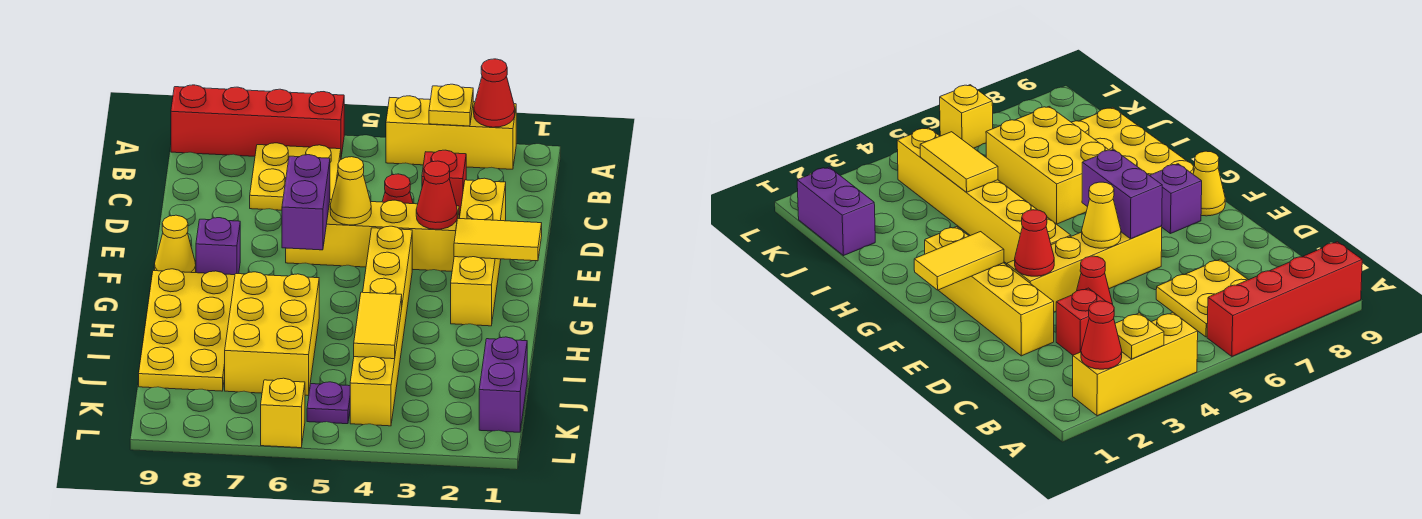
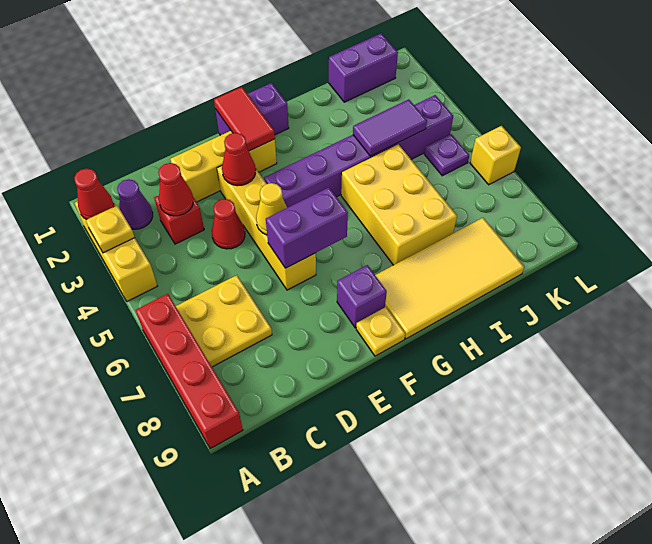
none -> purple 1x1 cone [117,179,153,229]
none -> red 1x1 cone [158,163,193,216]
yellow 1x4 brick [451,178,506,326] -> yellow 1x3 brick [170,131,277,202]
none -> purple 1x2 brick [215,83,289,135]
yellow 1x2 tile [454,219,542,261] -> red 1x2 tile [214,87,275,151]
yellow 1x6 brick [350,226,412,426] -> purple 1x6 brick [264,95,453,208]
yellow 1x1 cone [155,215,196,273] -> yellow 1x1 plate [356,307,405,356]
yellow 2x4 plate [139,269,235,391] -> yellow 2x4 tile [375,218,524,339]
yellow 2x3 brick [225,272,319,395] -> yellow 2x3 brick turned to [341,144,457,265]
yellow 1x2 tile [354,292,402,359] -> purple 1x2 tile [353,99,427,156]

